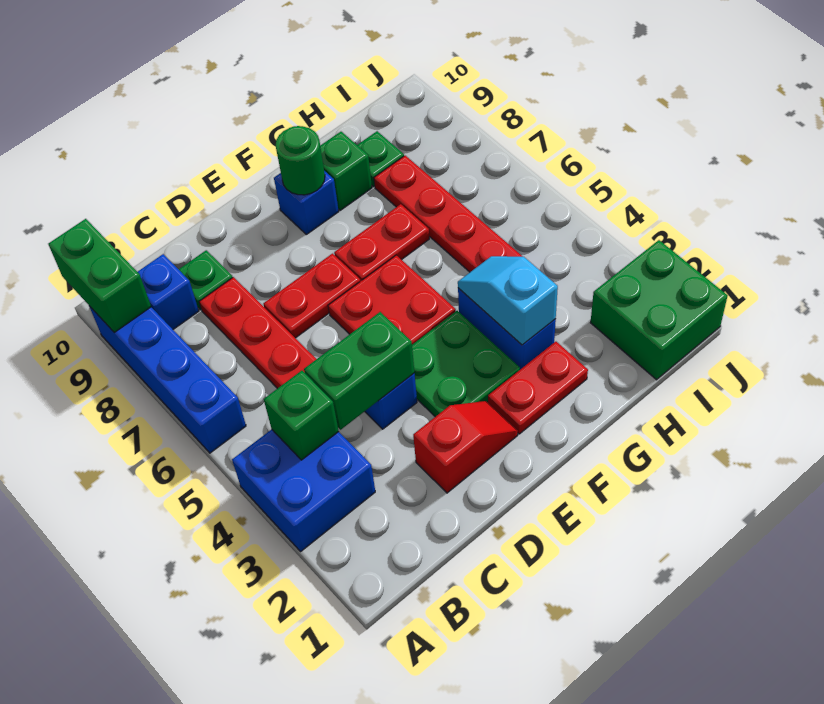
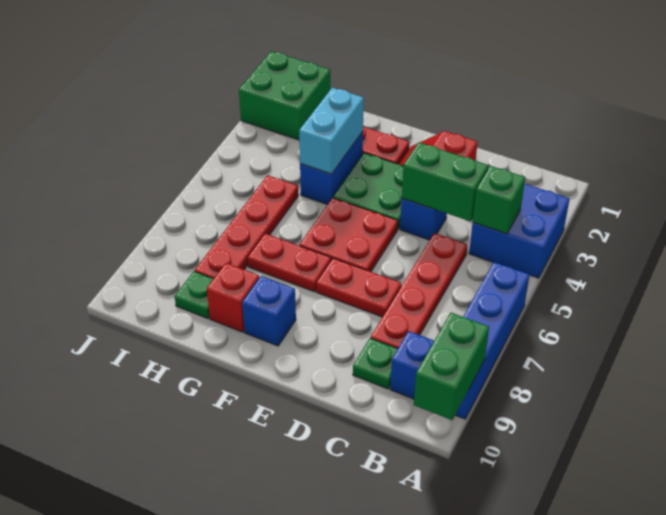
green 1x1 round brick [276,126,325,195] -> none
cyan 1x2 slope [458,256,558,345] -> cyan 1x2 brick [299,87,364,174]
green 1x1 brick [320,132,372,210] -> red 1x1 brick [207,263,259,332]

